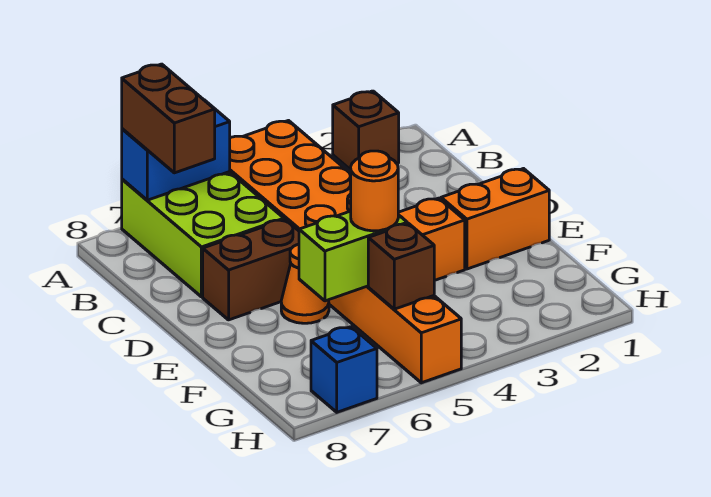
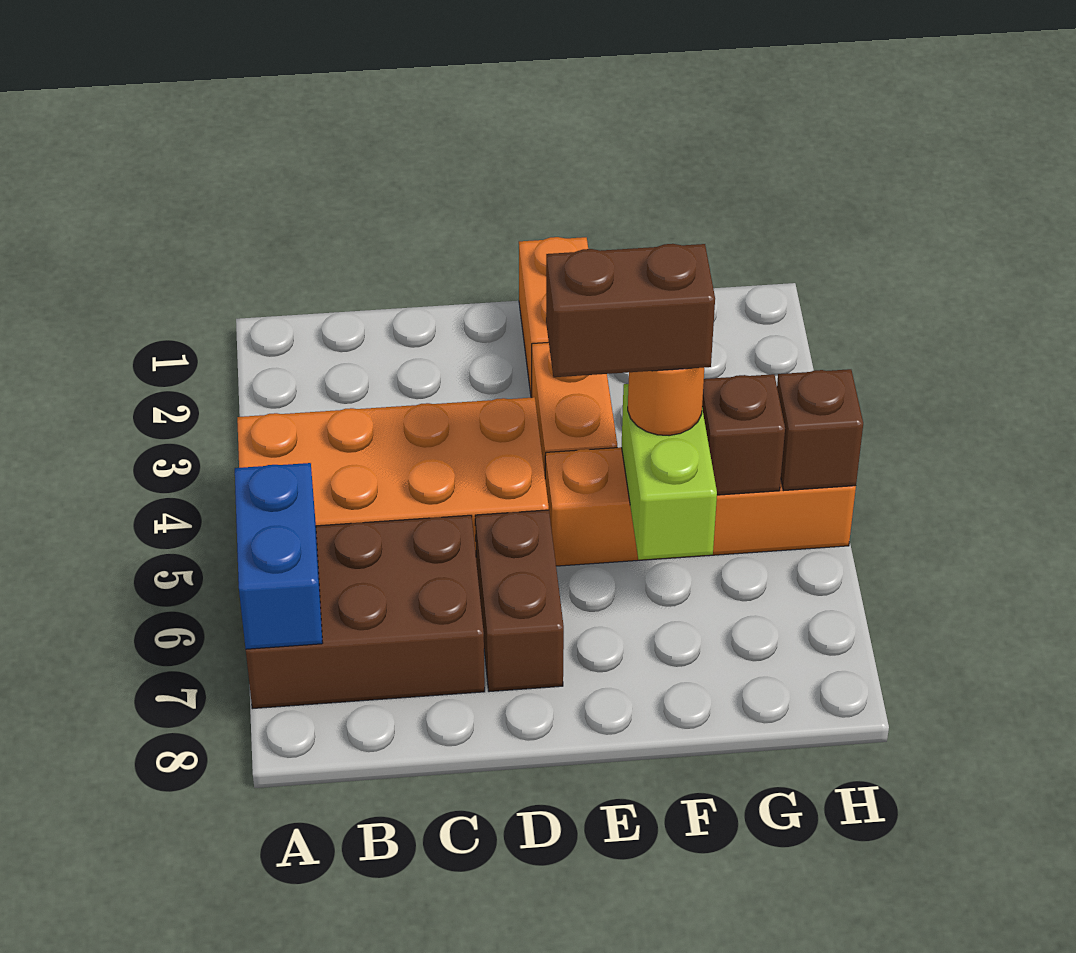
brown 1x1 brick [333,91,399,170] -> brown 1x1 brick moved to [777,369,863,491]
lime 2x3 brick [122,172,284,297] -> brown 2x3 brick [246,515,485,709]
brown 1x2 brick [122,64,215,173] -> brown 1x2 brick moved to [546,244,715,377]
orange 1x1 cone [281,244,329,323] -> none
blue 1x1 brick [311,327,377,412] -> none

